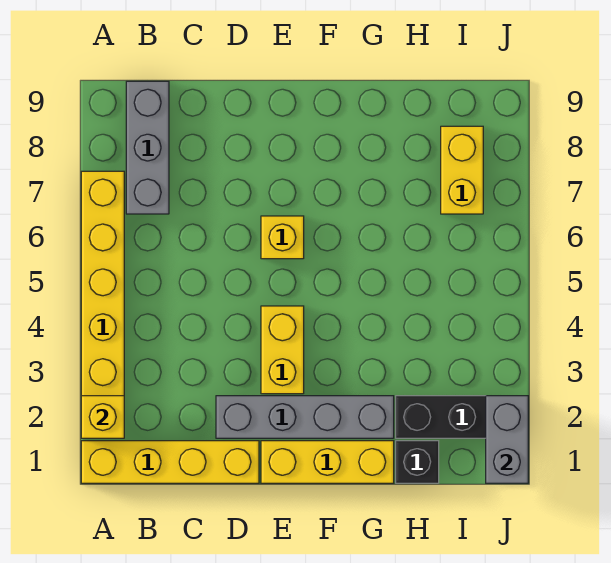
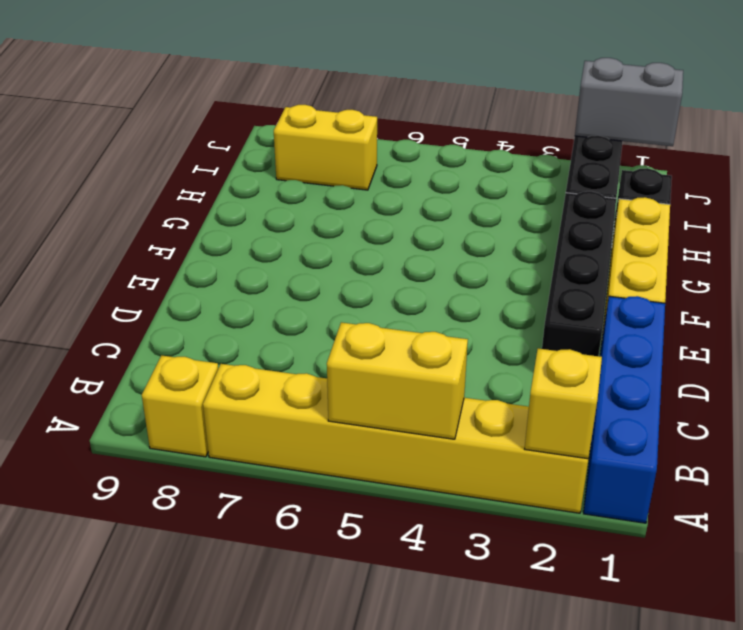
yellow 1x4 brick [81,441,259,483] -> blue 1x4 brick [584,296,665,523]
grey 1x3 brick [126,81,169,214] -> none
grey 1x4 brick [216,396,394,438] -> black 1x4 brick [542,191,616,356]
yellow 1x2 brick [261,306,304,394] -> yellow 1x2 brick moved to [327,322,468,439]
yellow 1x1 brick [261,216,304,259] -> yellow 1x1 brick moved to [142,355,218,457]

